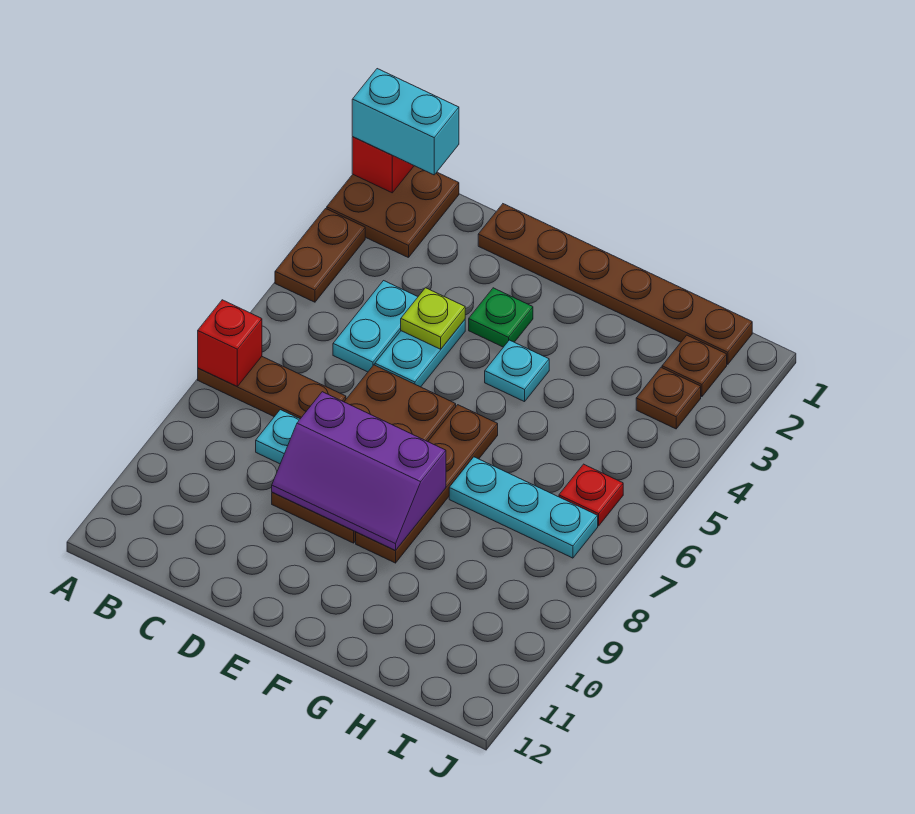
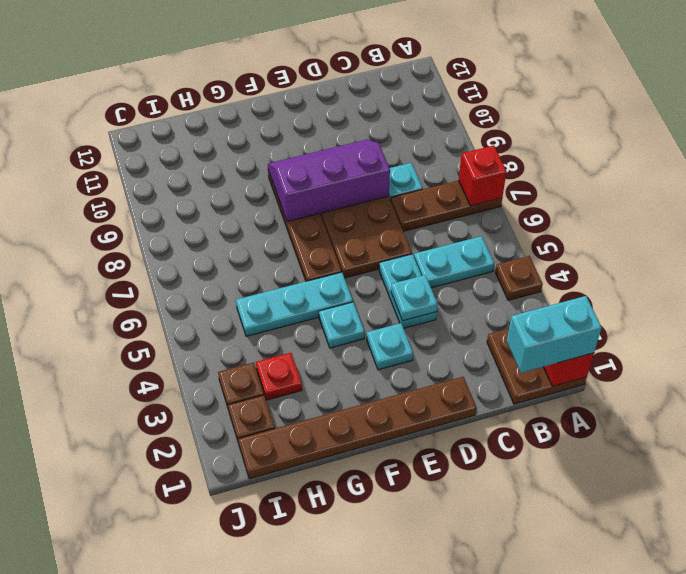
brown 1x2 plate [275,209,365,302] -> brown 1x1 plate [495,256,543,300]
cyan 1x2 plate [333,281,418,372] -> cyan 1x2 plate turned to [414,236,494,288]
lime 1x1 plate [401,288,465,349] -> cyan 1x1 plate [391,275,438,321]
green 1x1 plate [469,288,533,347] -> cyan 1x1 plate [367,323,413,370]
cyan 1x3 plate [449,457,598,558] -> cyan 1x3 plate moved to [236,272,353,336]
red 1x1 plate [559,464,623,526] -> red 1x1 plate moved to [256,353,302,400]

